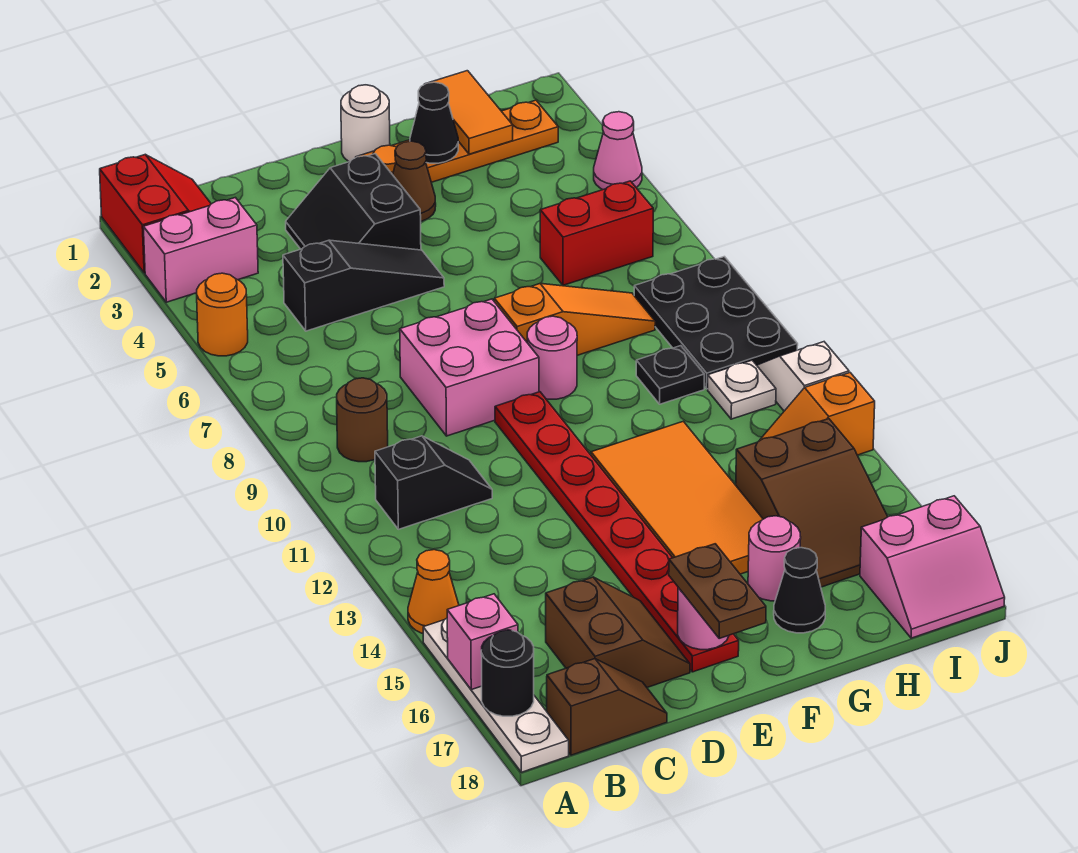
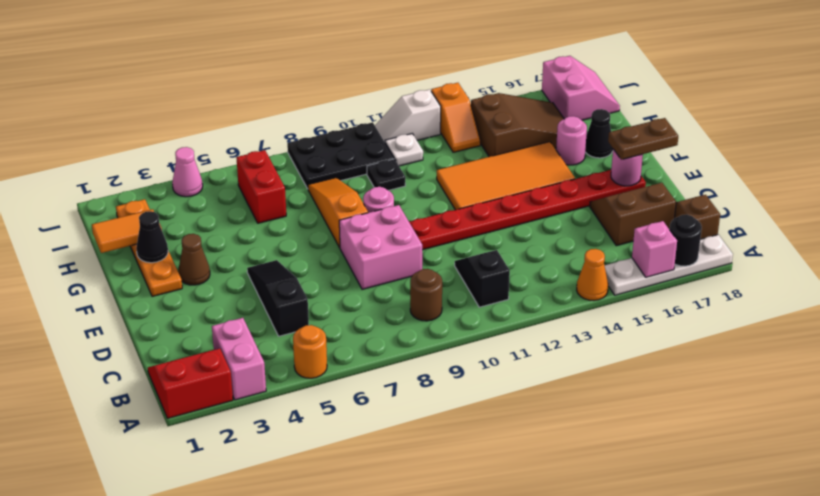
black 2x2 slope [286,154,421,250] -> none
white 1x1 round brick [341,85,390,162] -> none

